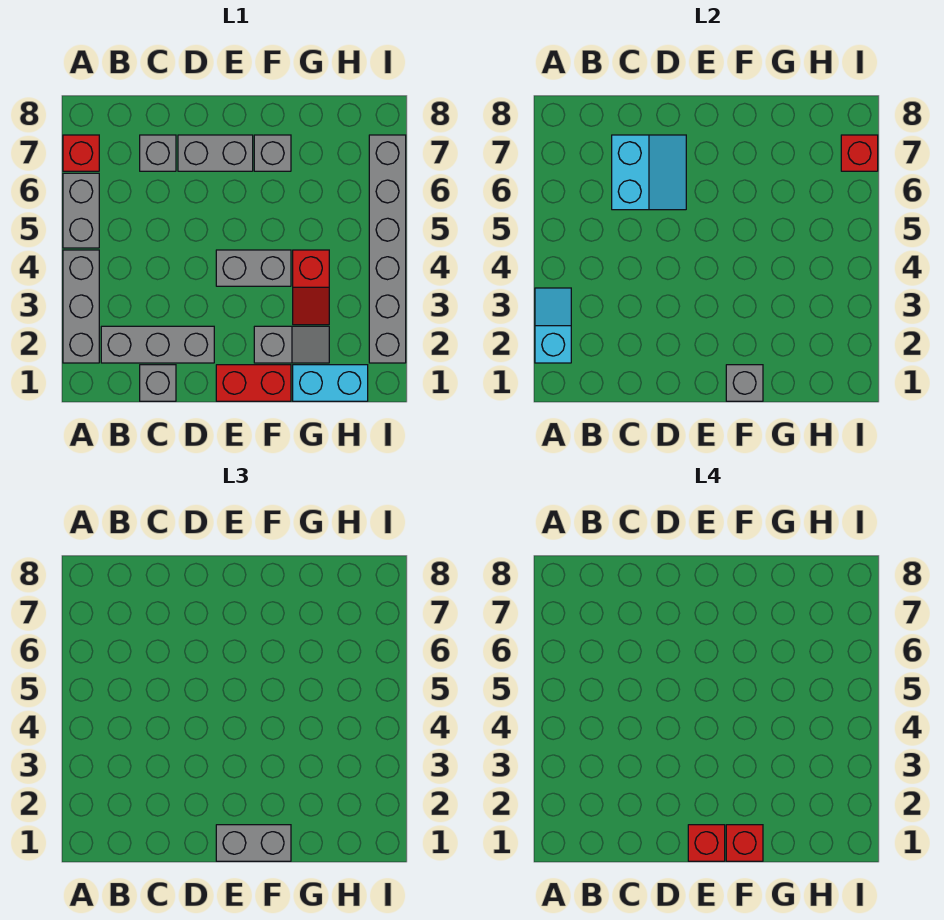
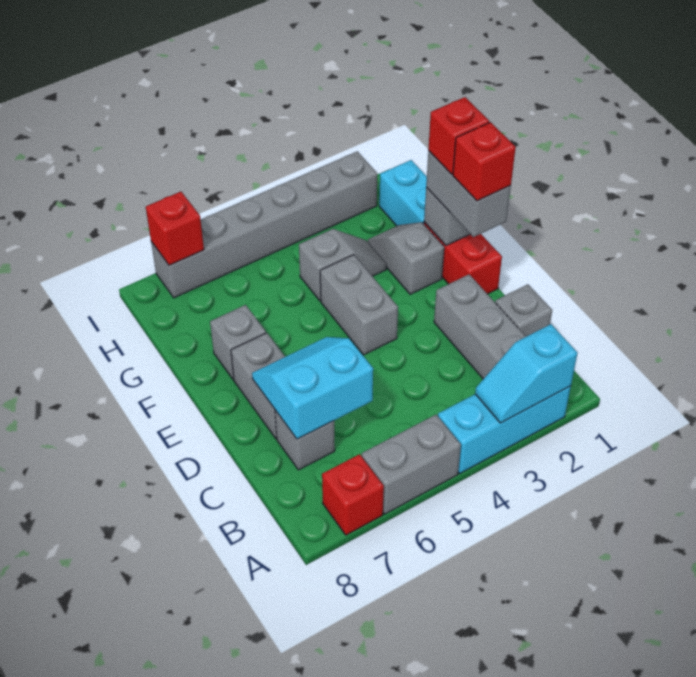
grey 1x3 brick [63,250,99,363] -> cyan 1x3 brick [438,386,571,474]
red 1x2 slope [293,250,329,325] -> grey 1x2 slope [299,229,387,301]

